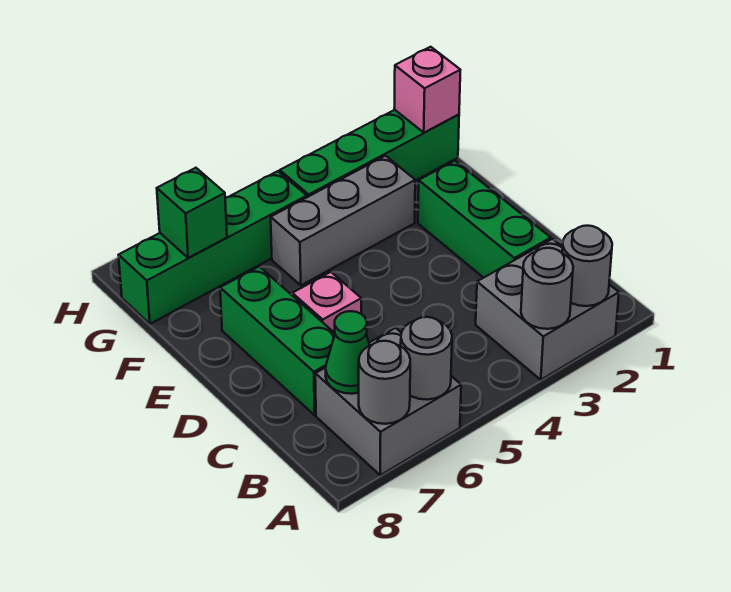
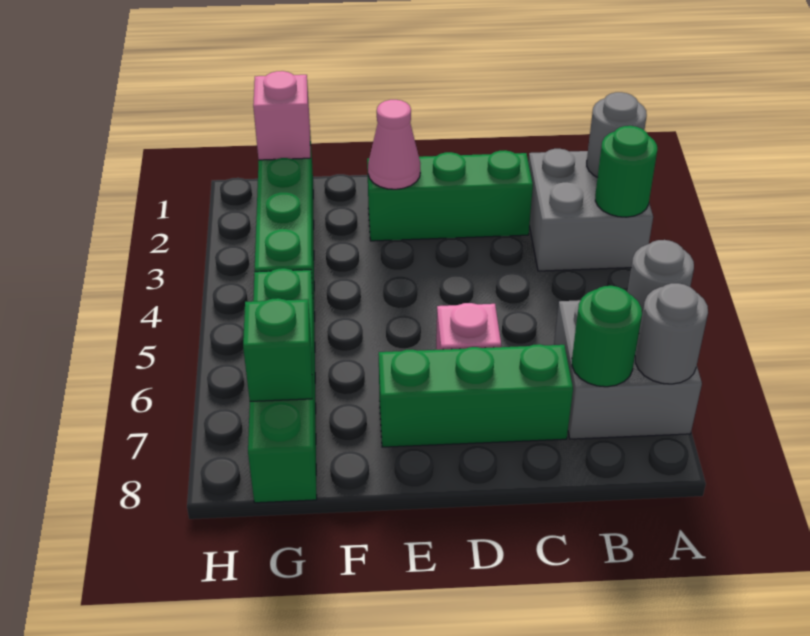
grey 1x1 round brick [521,248,573,329] -> green 1x1 round brick [595,126,657,217]
green 1x1 cone [326,311,370,394] -> green 1x1 round brick [572,286,642,387]
none -> pink 1x1 cone [368,100,420,189]
grey 1x3 brick [271,156,415,285] -> none

